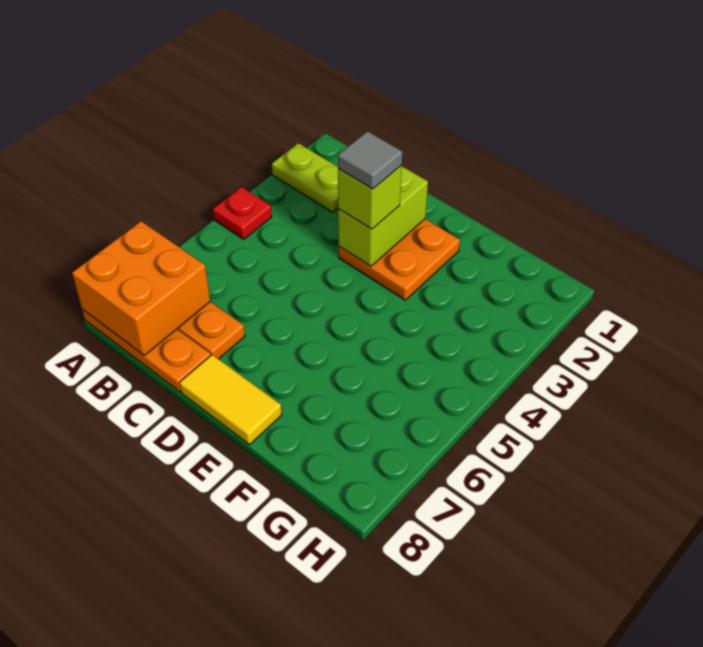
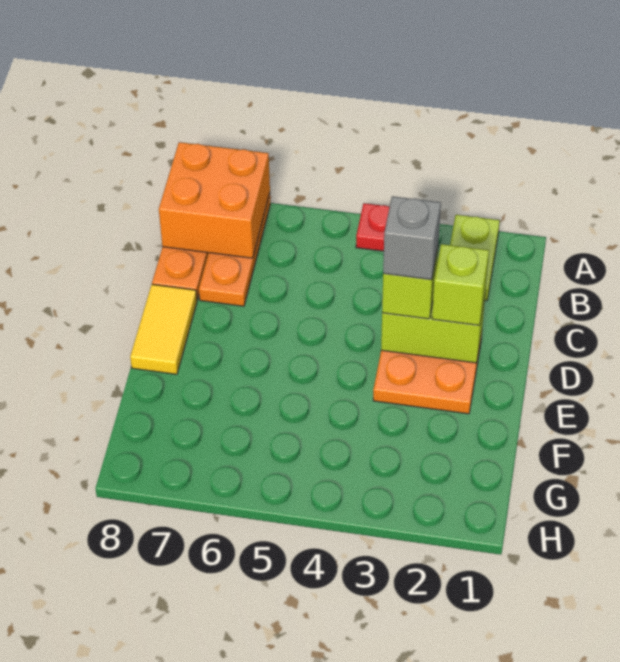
none -> lime 1x1 brick [432,244,489,325]
grey 1x1 tile [338,131,402,189] -> grey 1x1 brick [383,196,441,280]

